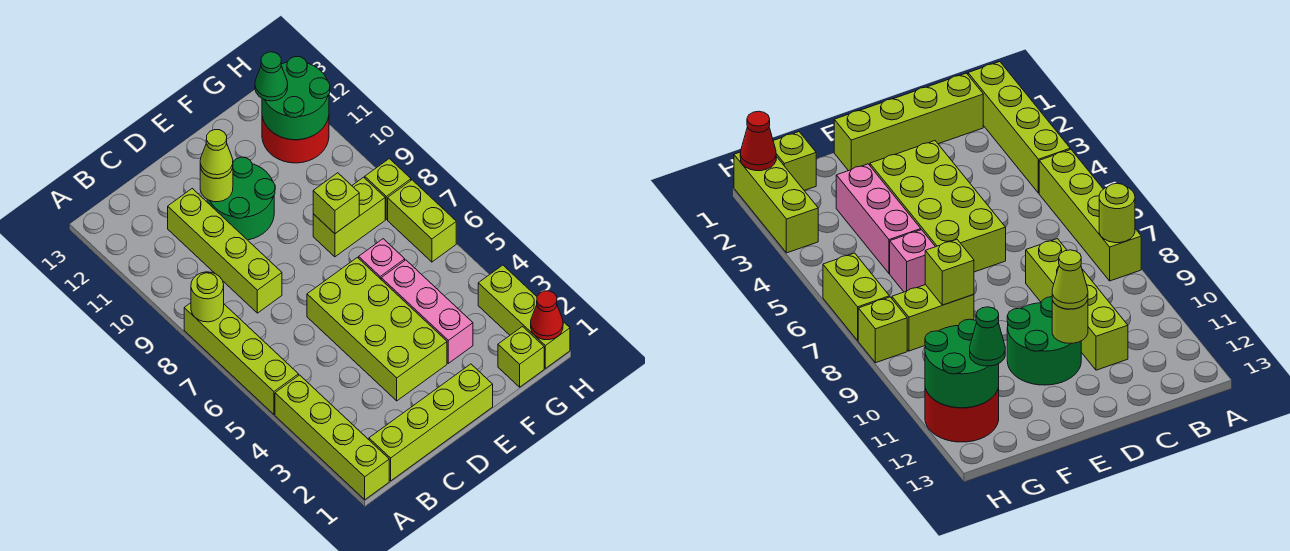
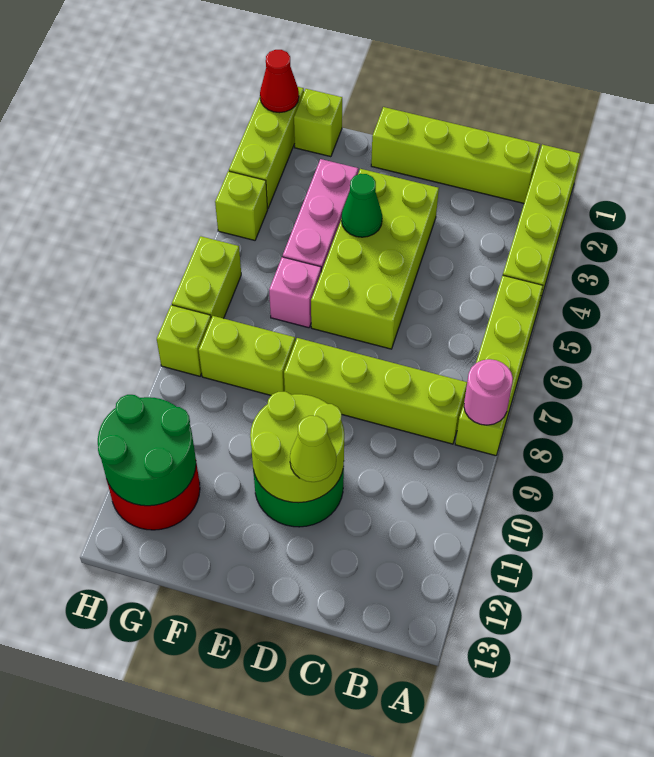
lime 1x1 round brick [191,272,224,322] -> pink 1x1 round brick [464,359,513,425]
lime 1x4 brick [168,189,282,313] -> lime 1x4 brick turned to [284,338,467,444]
lime 1x1 round brick [200,168,233,202] -> lime 2x2 round brick [250,392,344,503]
lime 1x1 brick [313,173,359,234] -> lime 1x1 brick moved to [215,171,268,240]
green 1x1 cone [255,52,288,101] -> green 1x1 cone moved to [342,174,382,237]

